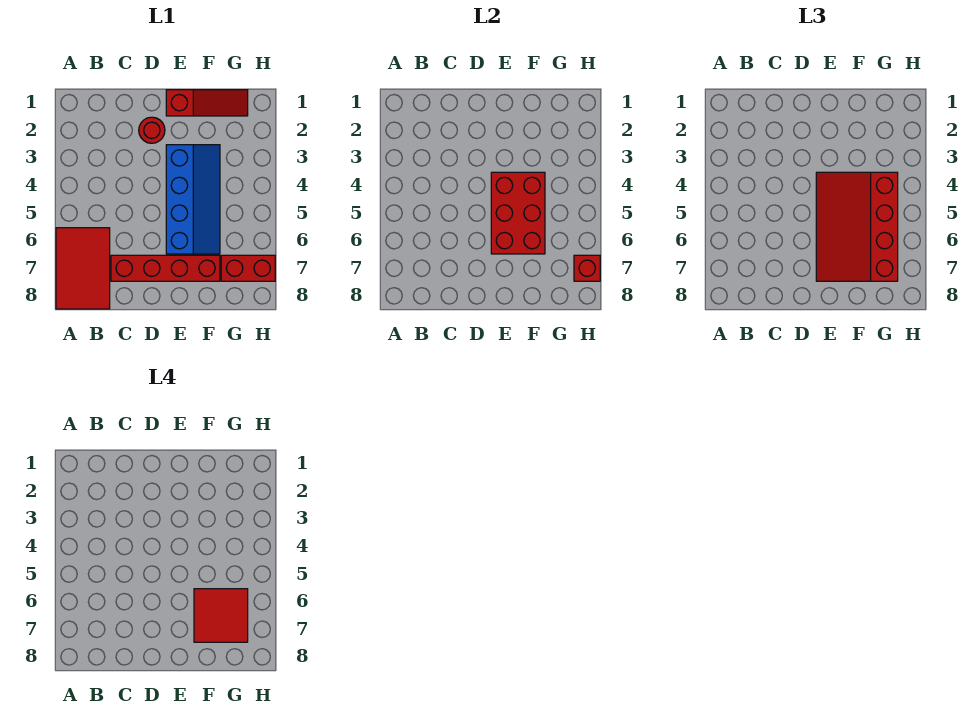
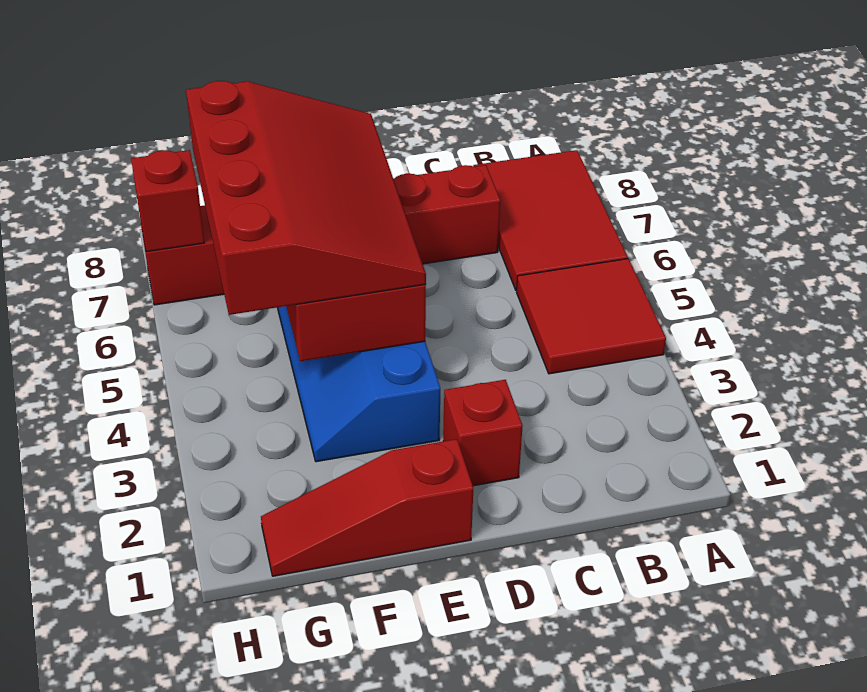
red 1x1 round brick [139,117,165,143] -> red 1x1 brick [443,380,523,486]
red 2x2 tile [194,589,248,642] -> red 2x2 tile moved to [517,259,666,374]

